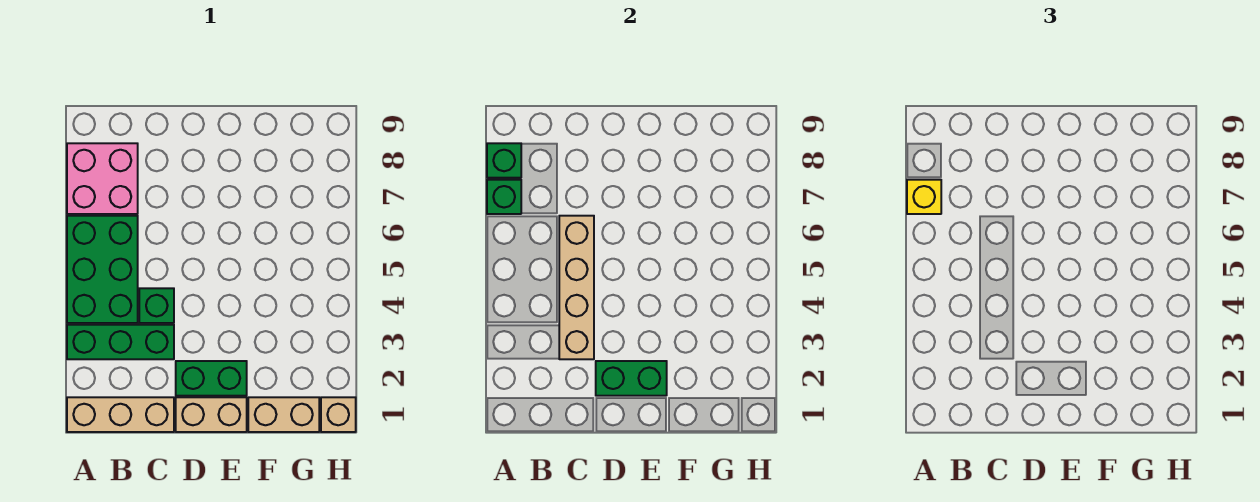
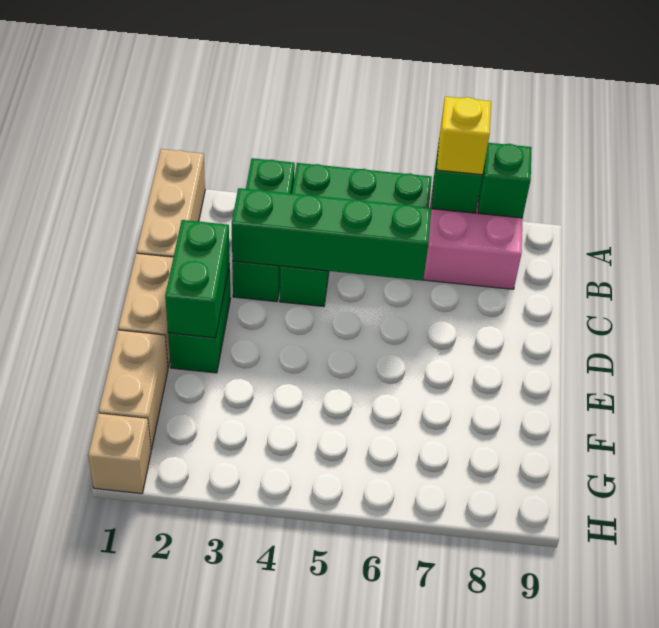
tan 1x4 brick [559,216,594,359] -> green 1x4 brick [232,188,431,281]

